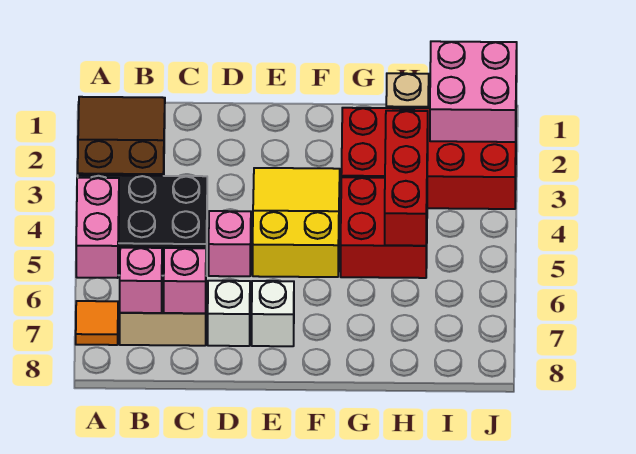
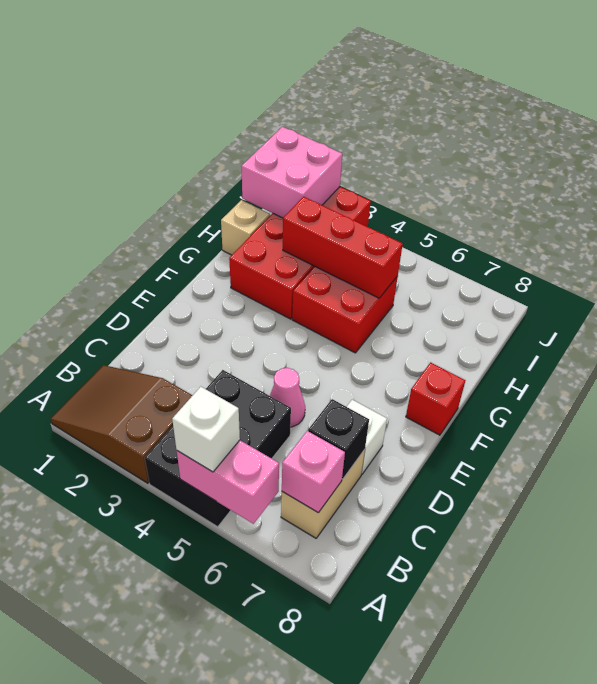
orange 1x1 tile [76,301,118,345] -> none
pink 1x1 brick [164,248,206,313] -> black 1x1 brick [308,399,369,479]
pink 1x1 brick [209,211,251,276] -> pink 1x1 cone [270,368,305,427]
yellow 2x3 slope [253,168,340,277] -> none
white 1x1 brick [252,281,294,346] -> white 1x1 brick moved to [172,387,240,472]
none -> red 1x1 brick [406,362,465,435]

